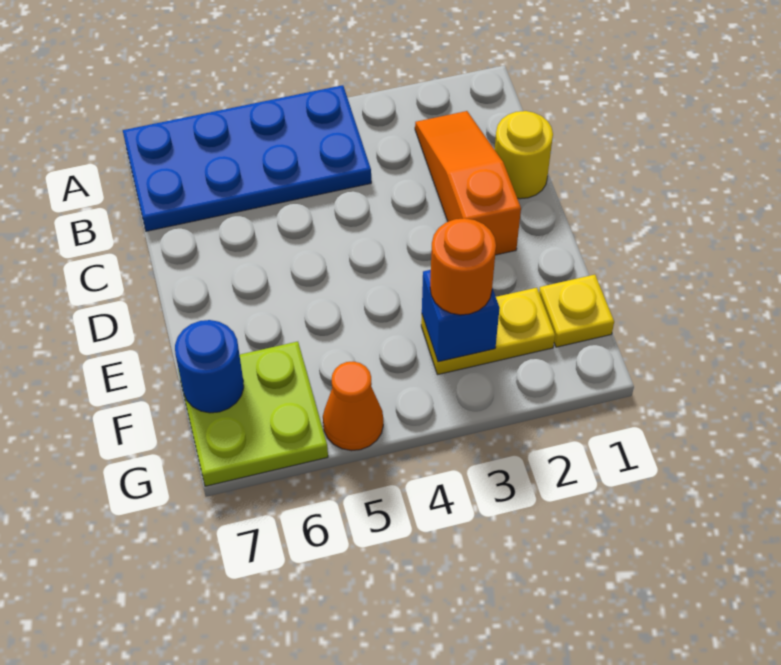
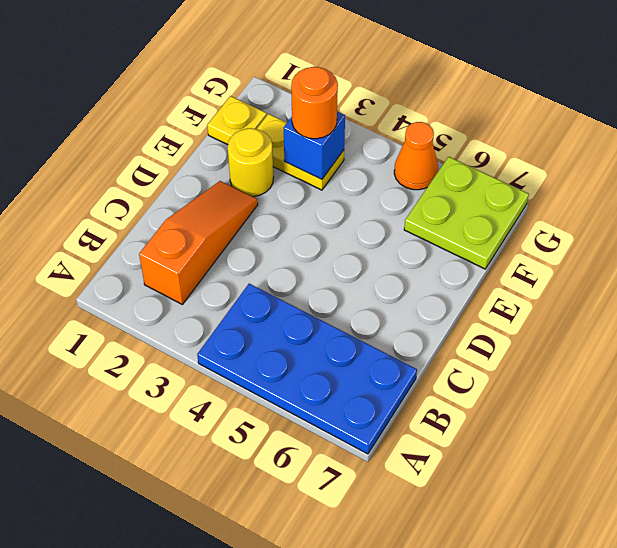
orange 1x3 slope [415,111,521,255] -> orange 1x3 slope turned to [139,181,258,304]
yellow 1x1 round brick [495,111,553,199] -> yellow 1x1 round brick moved to [228,128,274,197]
blue 1x1 round brick [175,320,244,413] -> none

